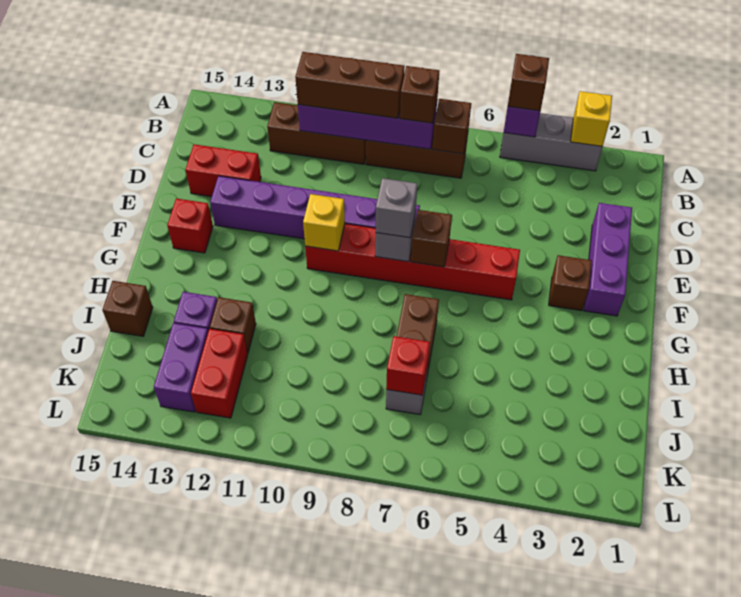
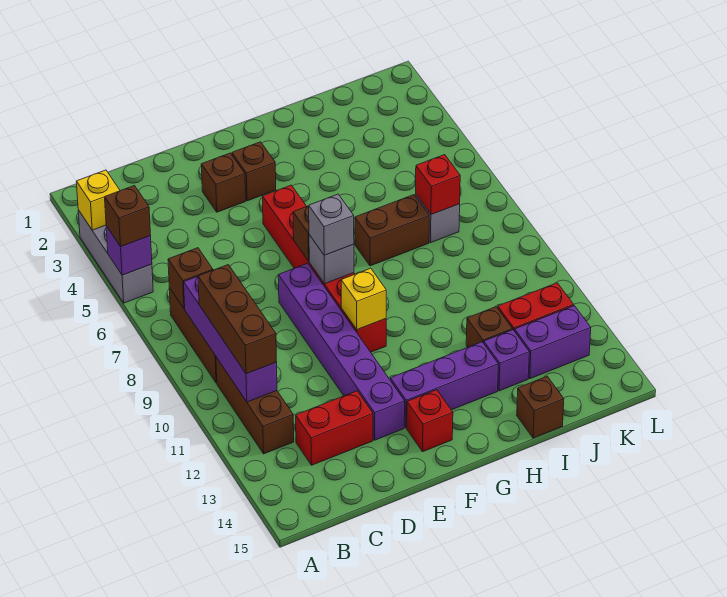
brown 1x1 brick [400,66,439,123] -> brown 1x1 brick moved to [201,153,246,212]
purple 1x3 brick [584,203,632,316] -> purple 1x3 brick moved to [390,342,498,428]
red 1x2 brick [185,144,261,197] -> red 1x2 brick turned to [296,391,373,465]

